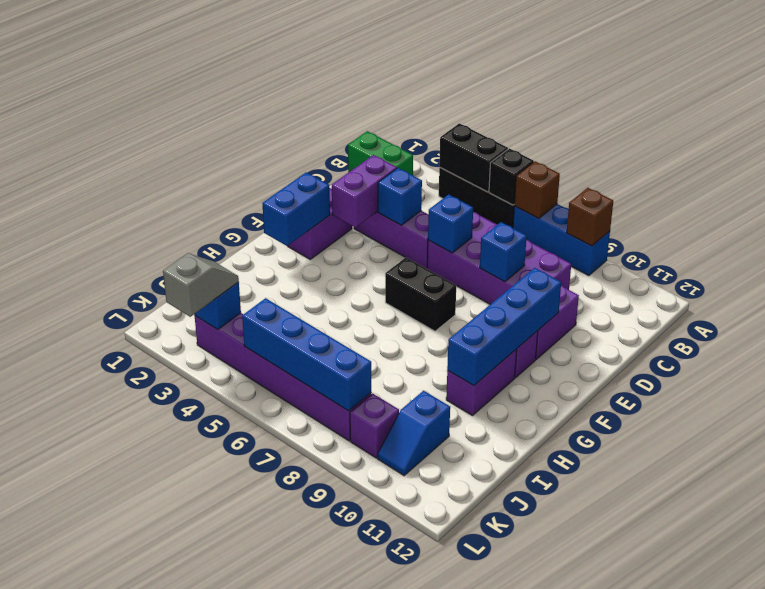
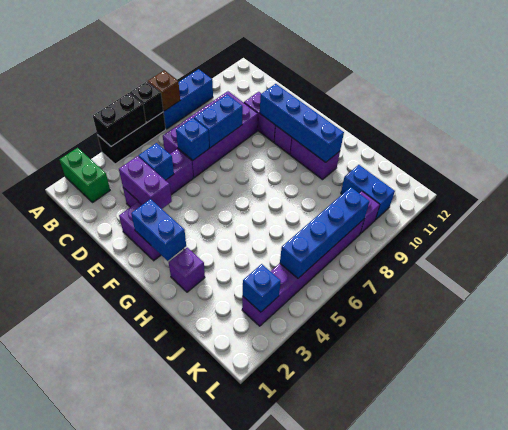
brown 1x1 brick [566,188,613,246] -> none
green 1x2 brick [348,131,413,175] -> green 1x2 brick turned to [59,148,110,203]
blue 1x1 brick [480,222,527,282] -> blue 1x2 brick [194,94,243,148]
black 1x2 brick [385,257,456,331] -> none
none -> purple 1x1 brick [169,247,205,292]
blue 1x2 slope [378,391,450,476] -> blue 1x2 brick [341,165,395,220]
grey 1x2 slope [163,253,239,317] -> none

